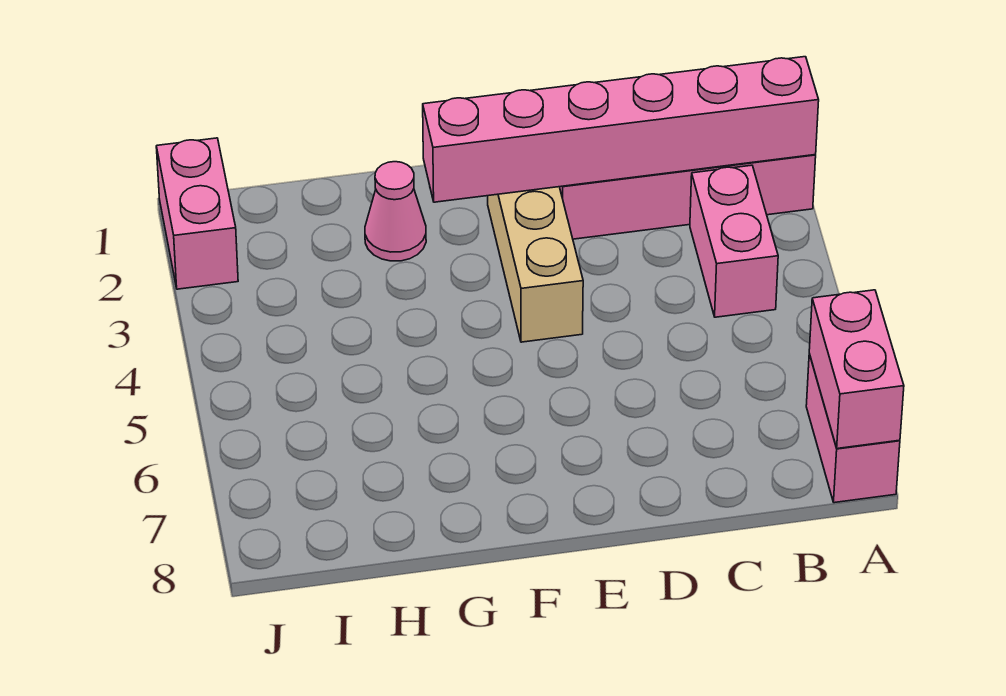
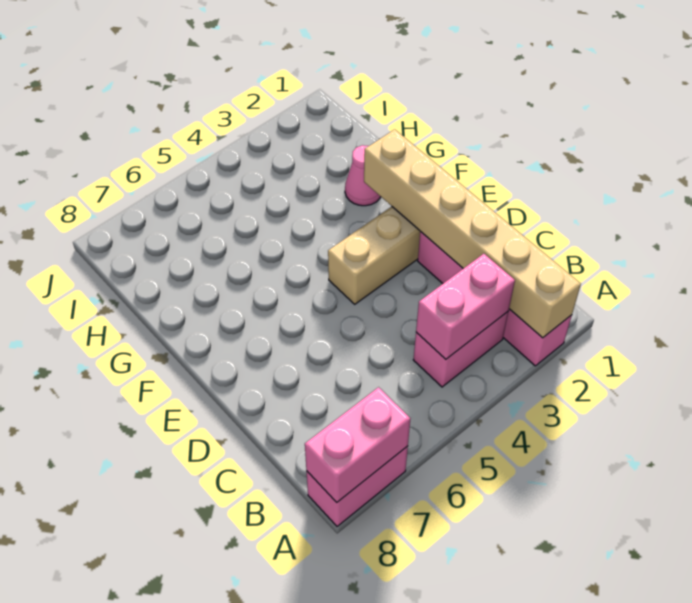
pink 1x6 brick [423,57,819,202] -> tan 1x6 brick [364,129,581,338]
pink 1x2 brick [156,138,238,289] -> pink 1x2 brick moved to [416,254,515,359]

